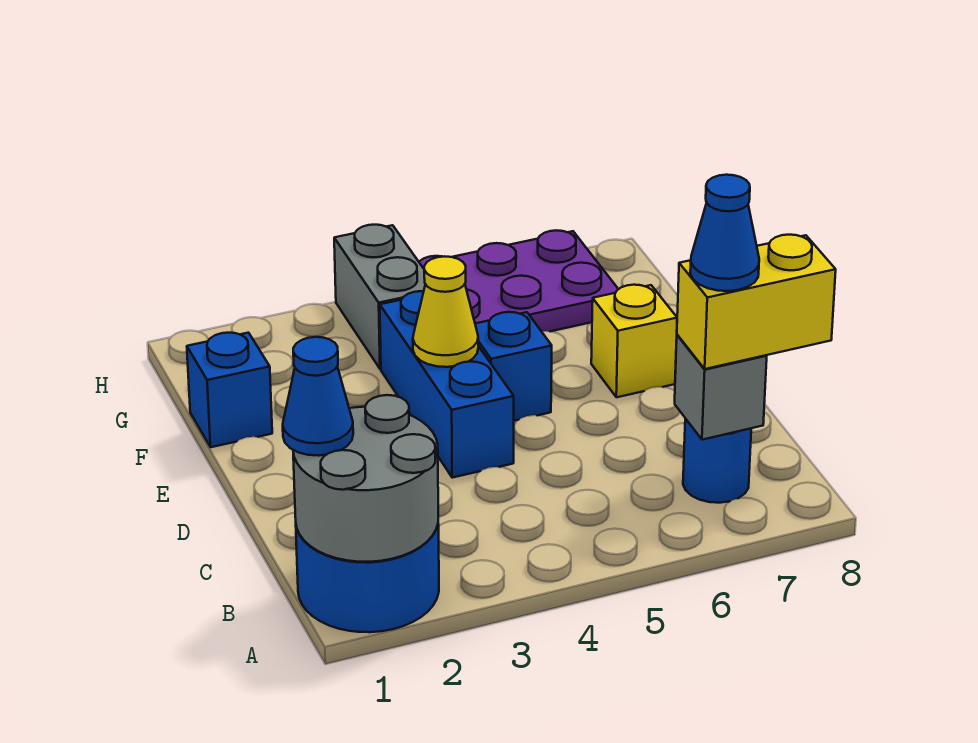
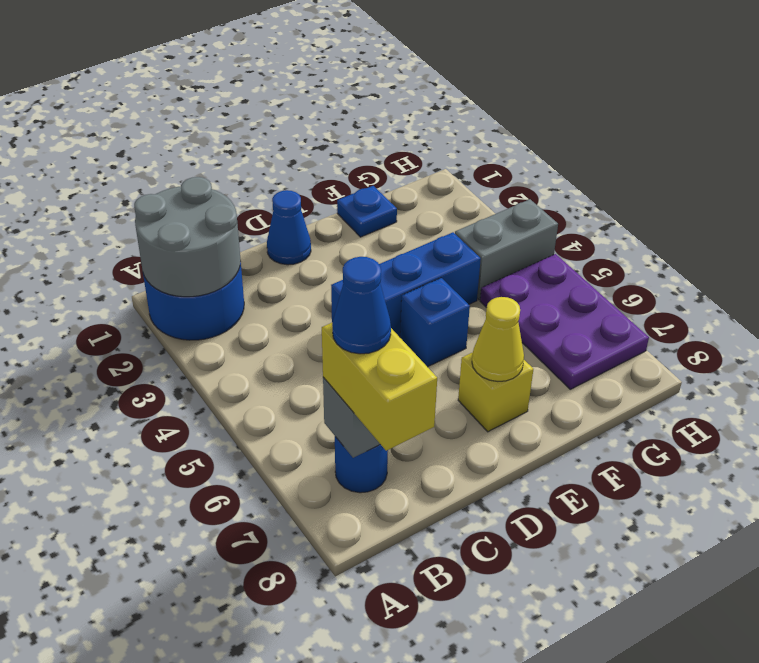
blue 1x1 cone [283,337,353,456] -> blue 1x1 cone moved to [267,190,311,265]
yellow 1x1 cone [413,256,478,367] -> yellow 1x1 cone moved to [472,297,524,381]
blue 1x1 brick [187,333,272,447] -> blue 1x1 plate [337,186,397,237]

